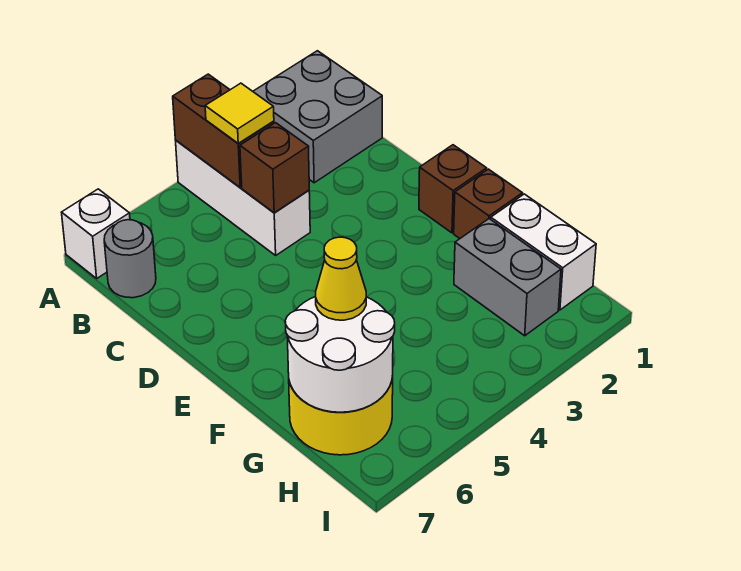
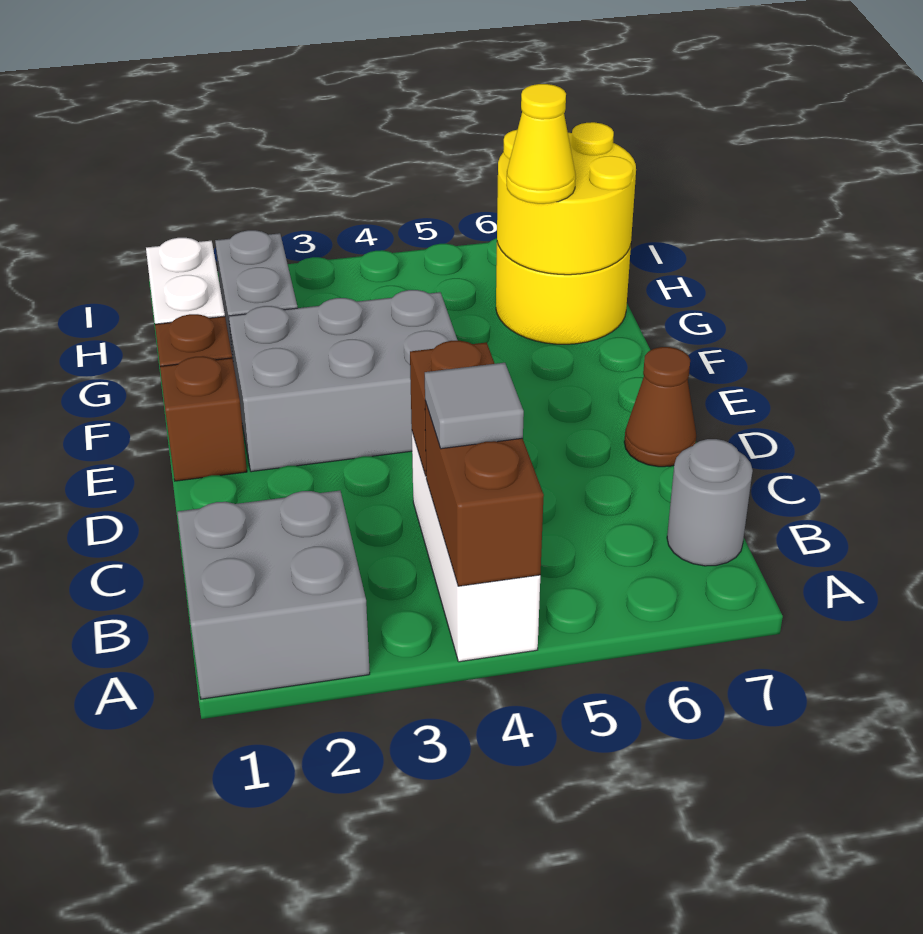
white 1x1 brick [61,189,130,278] -> none
yellow 1x1 tile [205,83,274,144] -> grey 1x1 tile [425,363,524,449]
none -> brown 1x1 cone [624,347,696,467]
none -> grey 2x3 brick [229,290,458,472]
white 2x2 round brick [285,297,395,412] -> yellow 2x2 round brick [497,122,636,275]

